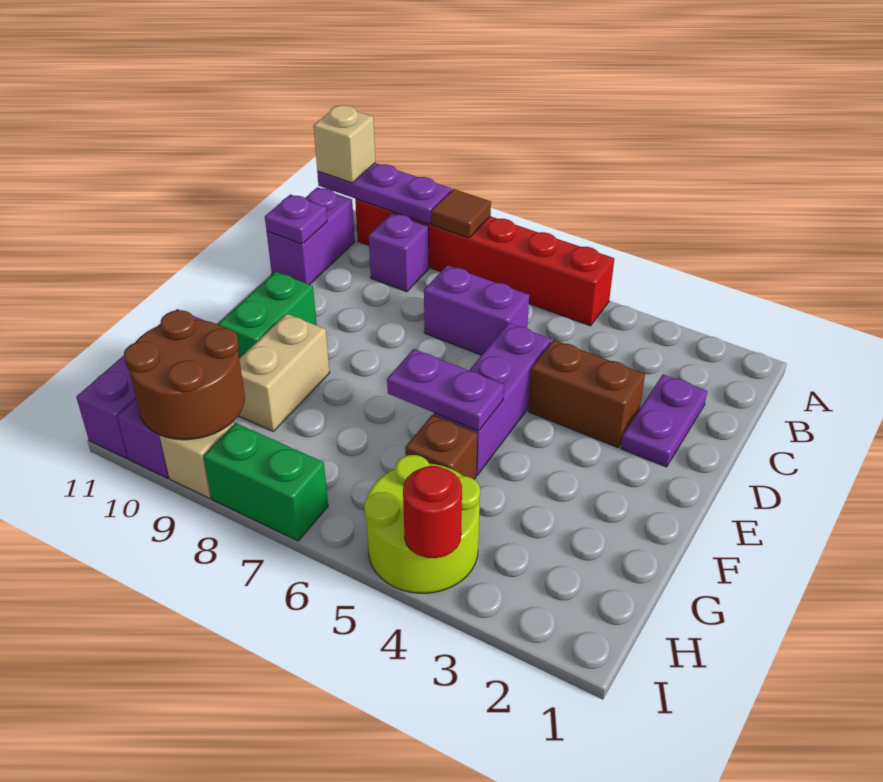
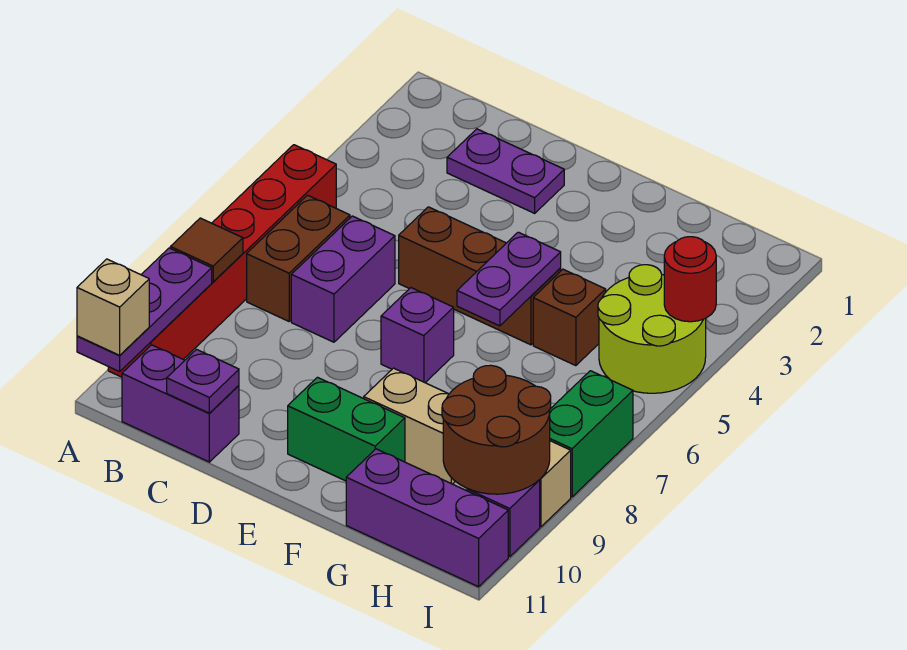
purple 1x1 brick [369,213,429,292] -> purple 1x1 brick moved to [381,288,454,383]
brown 1x2 brick [528,340,645,447] -> brown 1x2 brick moved to [247,195,350,321]
purple 1x3 brick [434,323,551,475] -> brown 1x3 brick [399,207,561,345]

